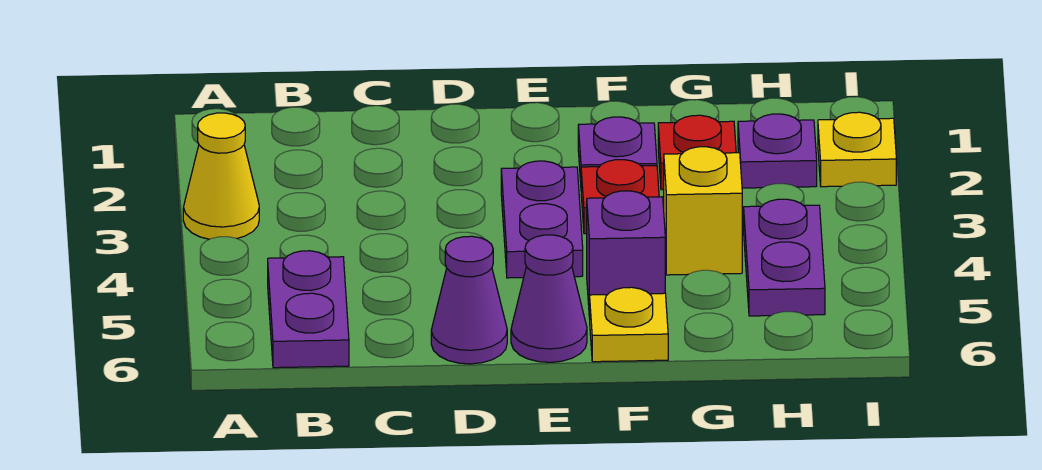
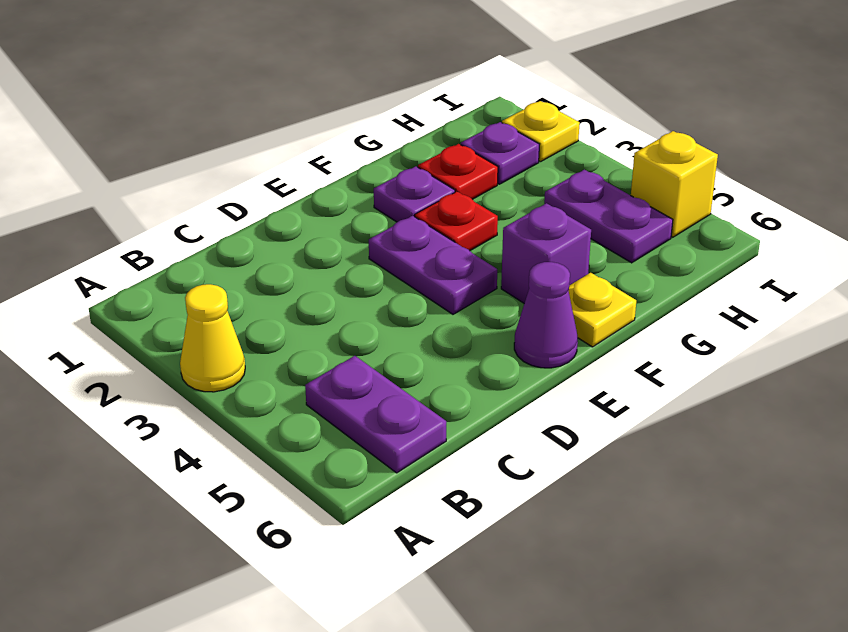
purple 1x1 cone [431,236,507,364] -> none
yellow 1x1 brick [664,147,742,275] -> yellow 1x1 brick moved to [631,131,718,237]

